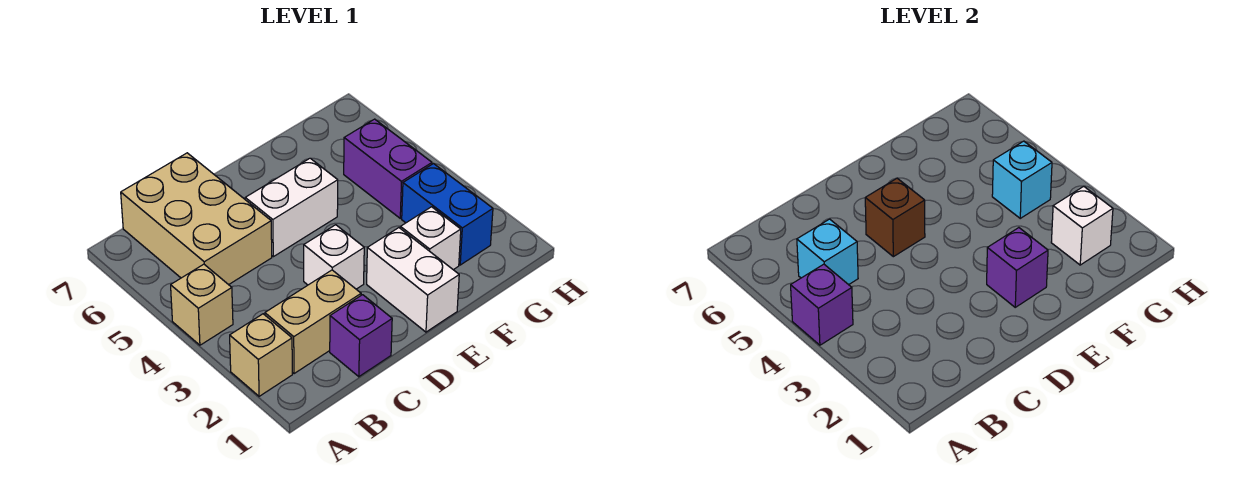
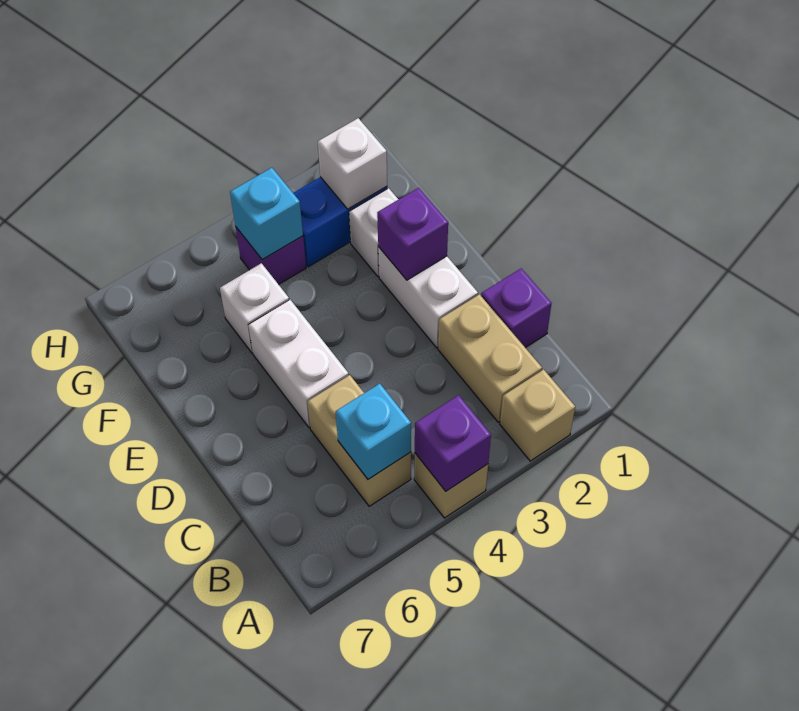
tan 2x3 brick [121,153,272,285] -> tan 1x2 brick [307,375,411,506]
white 1x1 brick [304,225,364,289] -> white 1x1 brick moved to [220,263,289,353]
brown 1x1 brick [865,178,925,257] -> none
white 1x2 brick [367,228,459,332] -> white 1x2 brick turned to [378,247,478,348]
purple 1x2 brick [344,119,432,218] -> purple 1x1 brick [236,228,306,285]

